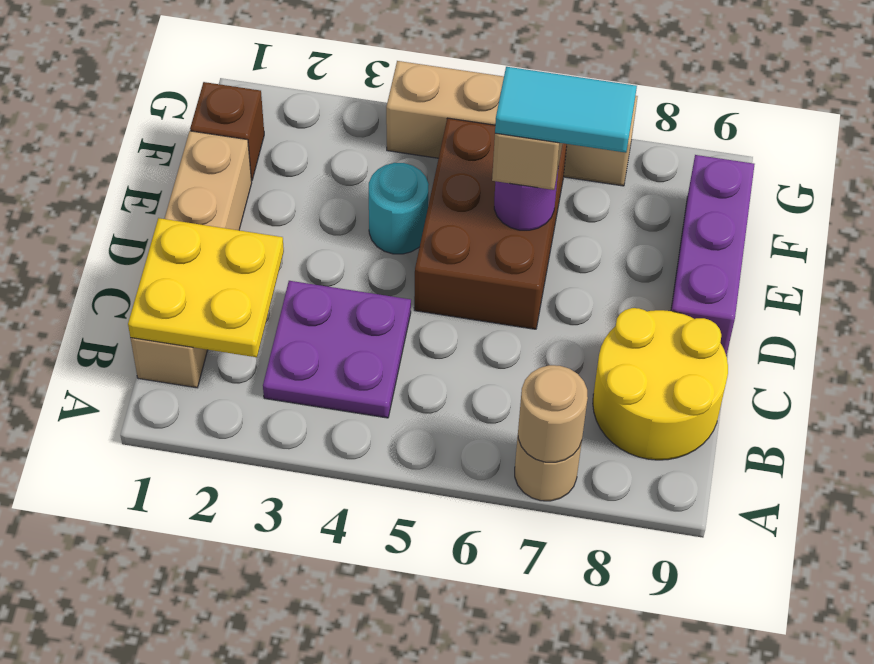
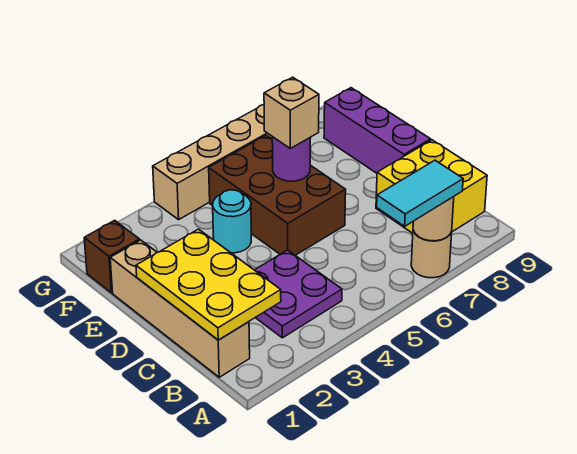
yellow 2x2 plate [128,218,284,357] -> yellow 2x3 plate [136,229,281,340]
yellow 2x2 round brick [593,308,728,460] -> yellow 2x2 brick [376,140,487,233]
cyan 1x2 tile [495,67,637,153] -> cyan 1x2 tile moved to [377,160,463,226]

